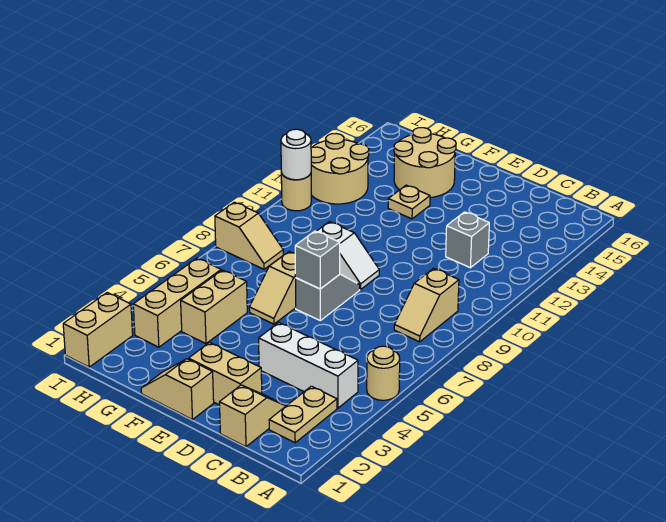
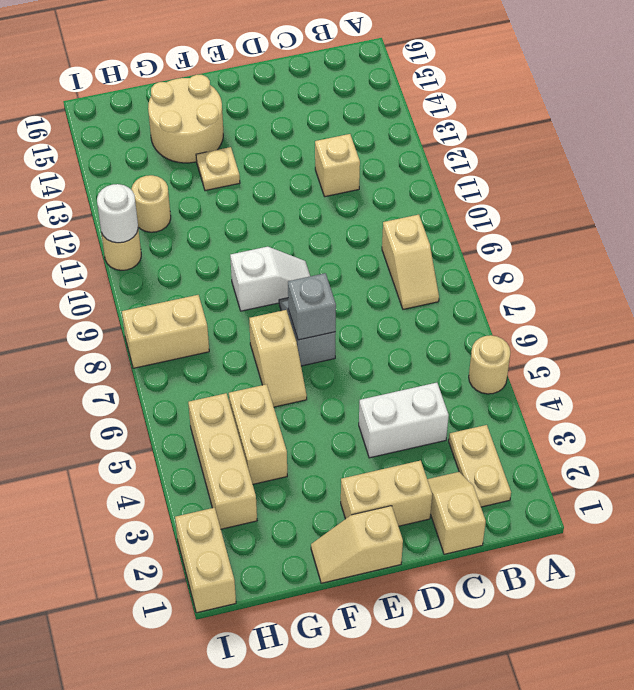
white 1x3 brick [259,323,358,408] -> white 1x2 brick [359,383,449,458]
grey 1x1 brick [446,212,489,268] -> tan 1x1 brick [315,134,360,197]
tan 1x2 slope [215,202,283,269] -> tan 1x2 brick [122,295,209,368]
tan 2x2 round brick [311,134,369,204] -> tan 1x1 round brick [131,175,171,232]

